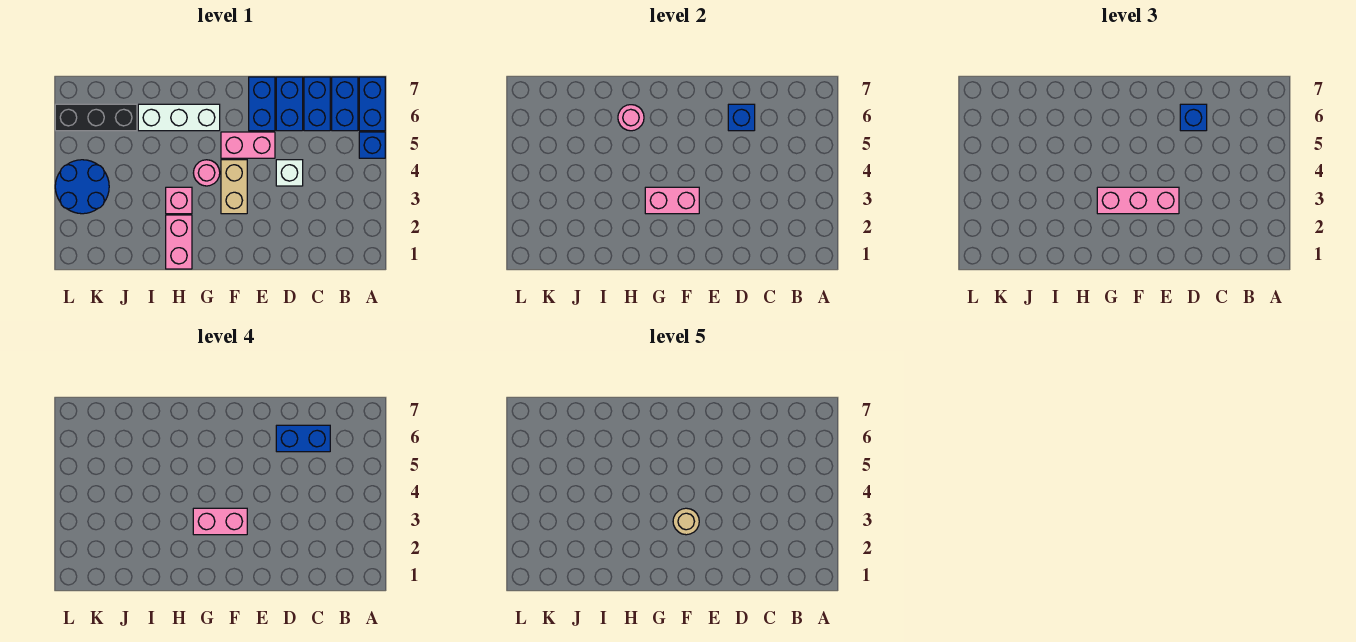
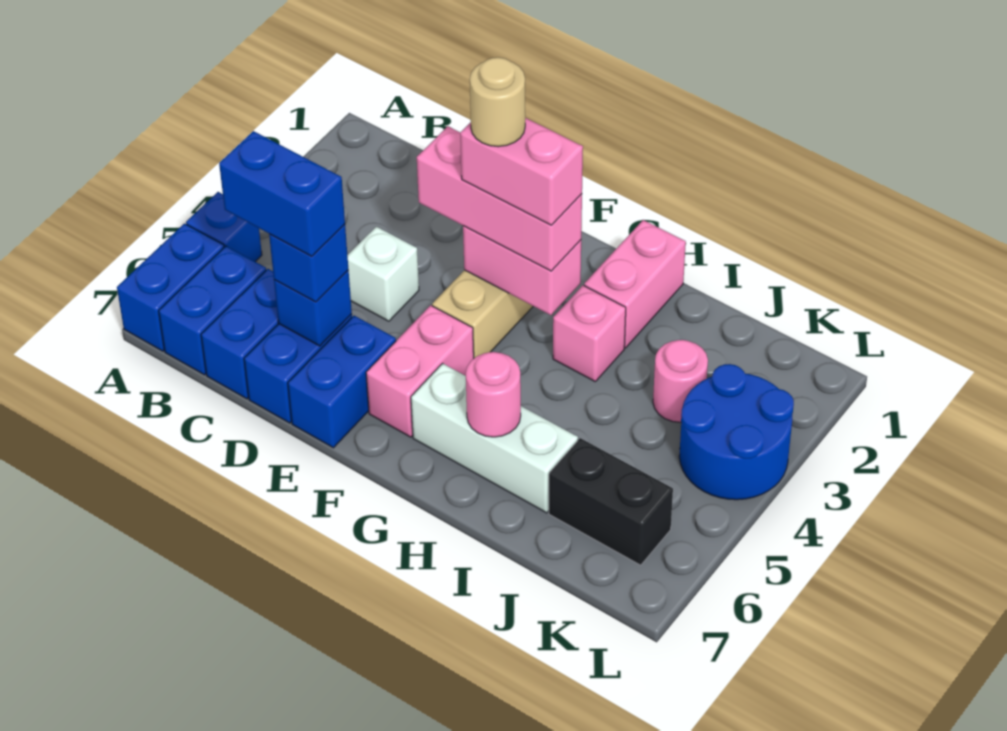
pink 1x2 brick [221,132,275,158] -> pink 1x2 brick turned to [366,305,474,437]
pink 1x1 round brick [194,160,220,186] -> pink 1x1 round brick moved to [653,340,708,422]
black 1x3 brick [55,104,137,131] -> black 1x2 brick [549,438,673,565]

